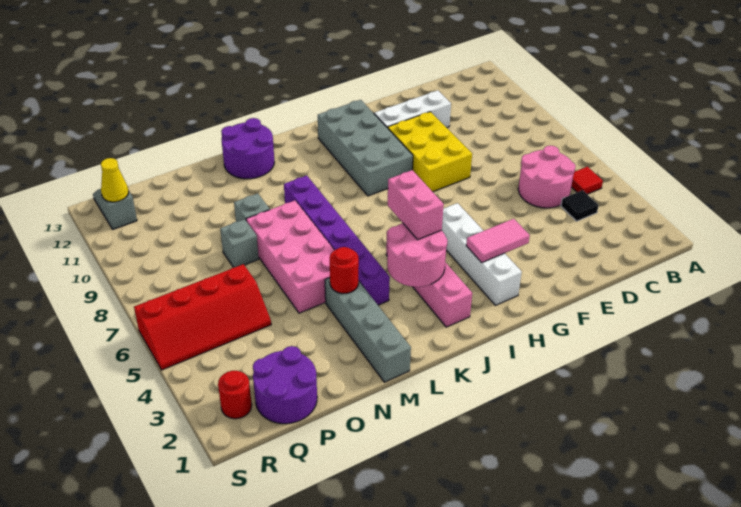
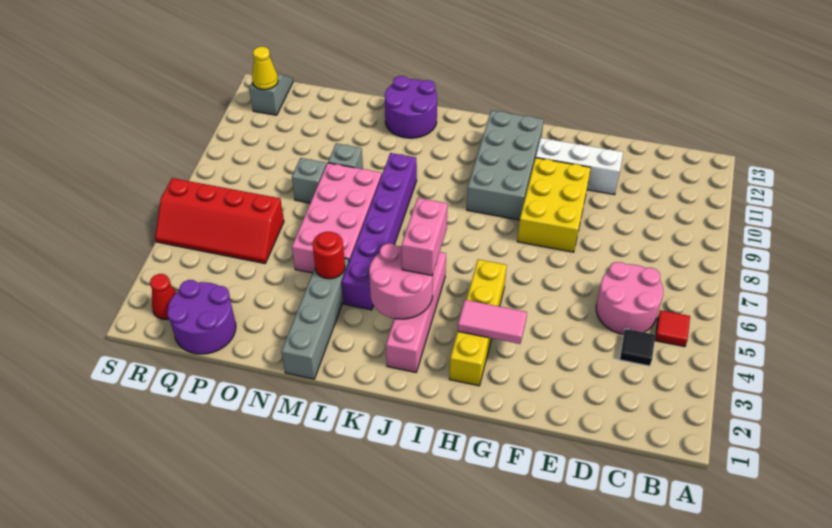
white 1x4 brick [442,203,522,305] -> yellow 1x4 brick [449,259,507,386]
red 1x1 round brick [218,371,252,419] -> red 1x1 cone [150,274,176,320]

